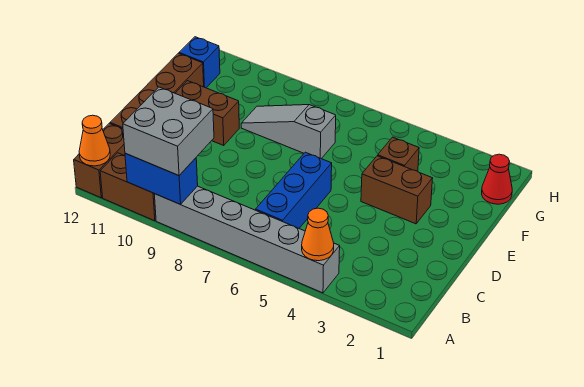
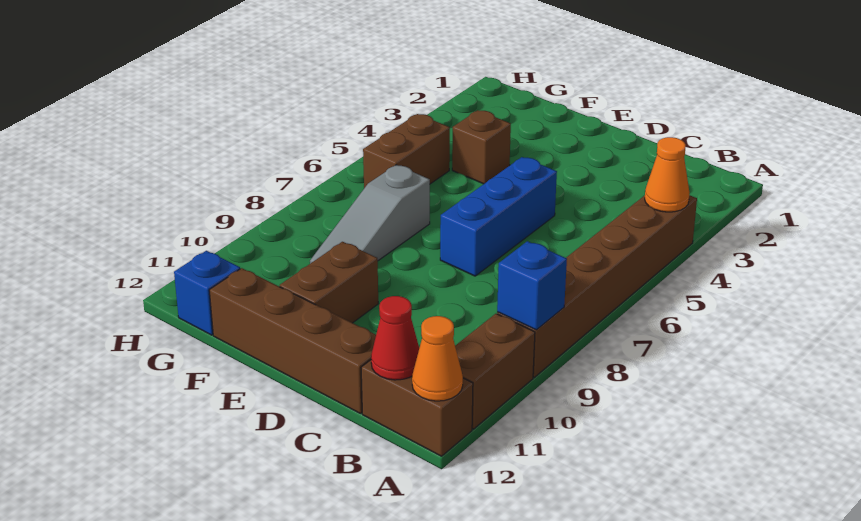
grey 1x6 brick [154,186,340,293] -> brown 1x6 brick [497,195,697,377]
blue 1x2 brick [125,153,198,204] -> blue 1x1 brick [497,241,567,330]
grey 2x2 brick [123,87,214,176] -> none
blue 1x3 brick [256,152,332,228] -> blue 1x3 brick turned to [440,157,557,276]
brown 1x2 brick [361,156,433,224] -> brown 1x2 brick moved to [363,114,450,188]
red 1x1 cone [482,154,512,204] -> red 1x1 cone moved to [371,296,419,380]

